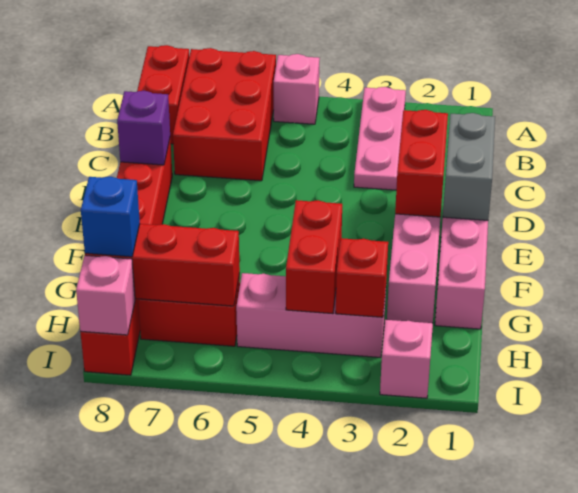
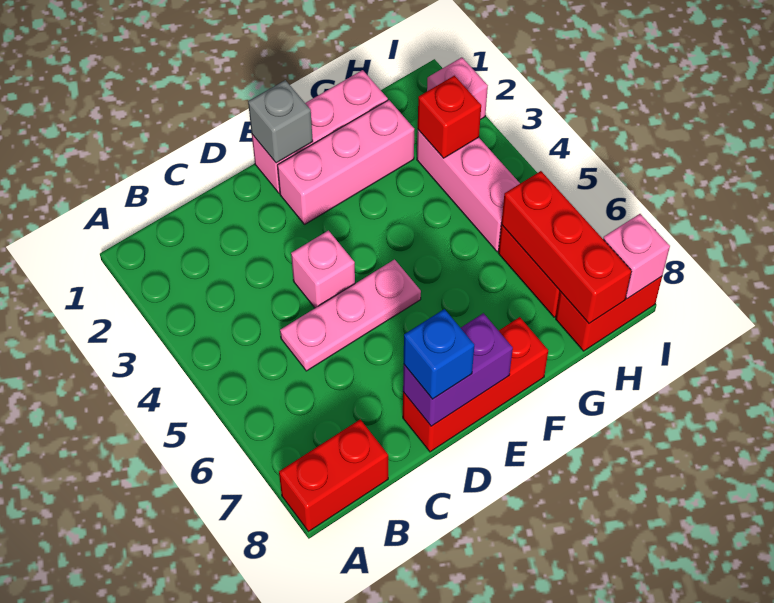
pink 1x3 plate [354,87,406,190] -> pink 1x3 plate moved to [280,260,421,371]
pink 1x1 brick [274,54,320,124] -> pink 1x1 brick moved to [291,231,355,308]
red 2x3 brick [173,48,276,181] -> none
grey 1x2 brick [443,113,495,220] -> grey 1x1 brick [248,80,313,163]
red 1x2 brick [395,110,448,217] -> none
purple 1x1 brick [117,91,170,165] -> purple 1x2 brick [403,313,513,426]
red 1x2 brick [286,200,342,314] -> none
blue 1x1 brick [81,177,140,257] -> blue 1x1 brick moved to [404,309,474,399]

